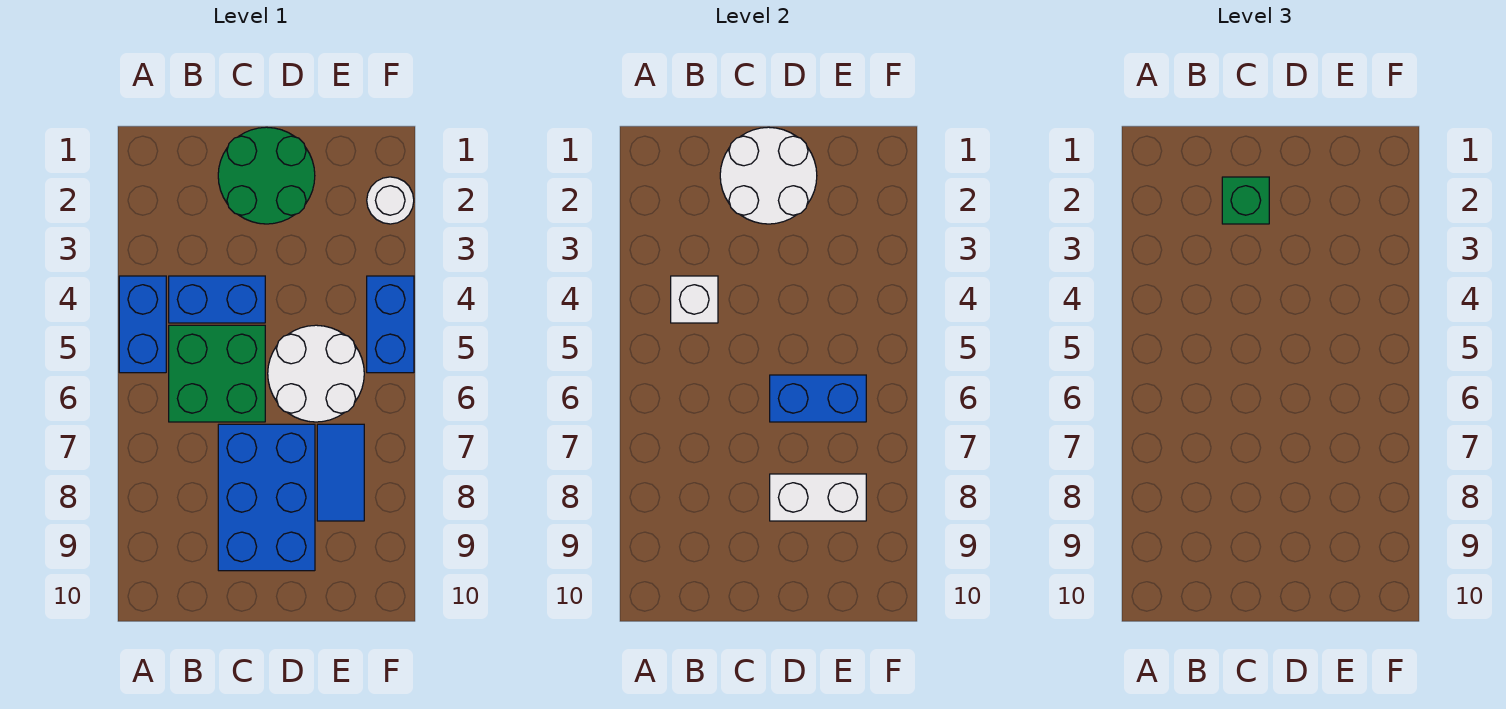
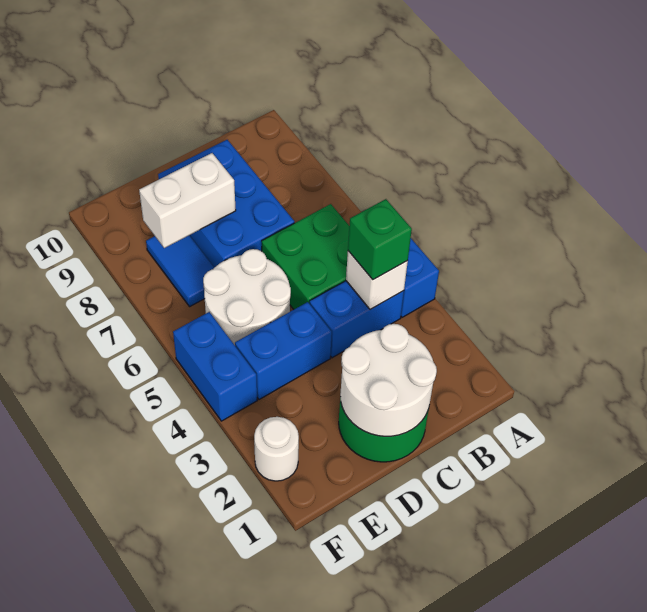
green 1x1 brick [1222,177,1269,224] -> green 1x1 brick moved to [348,199,412,280]
blue 1x2 brick [770,375,866,422] -> blue 1x2 brick moved to [235,302,332,400]

